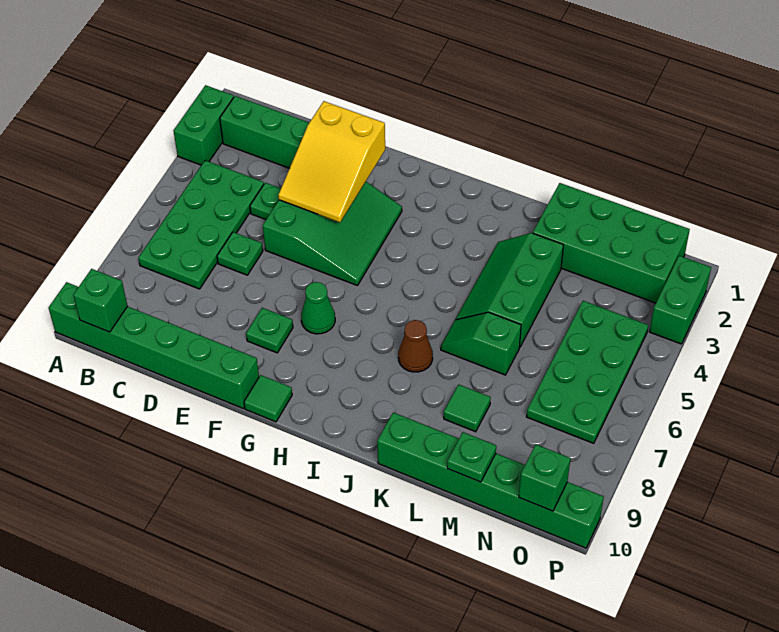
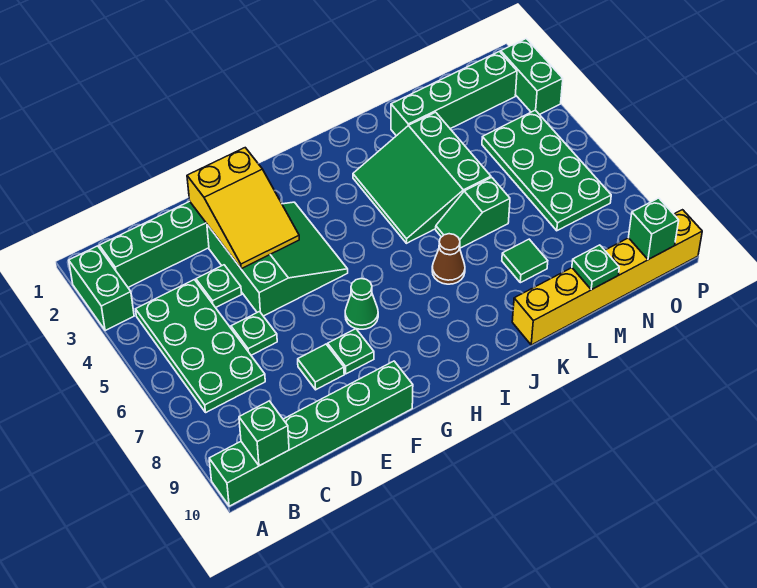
green 1x1 tile [244,375,292,422] -> green 1x1 tile moved to [298,344,344,390]
green 2x3 slope [456,233,564,348] -> green 3x3 slope [353,112,491,243]
green 1x6 brick [377,413,604,548] -> yellow 1x6 brick [512,210,702,345]
green 2x4 brick [533,183,690,303] -> green 1x4 brick [391,51,517,136]

